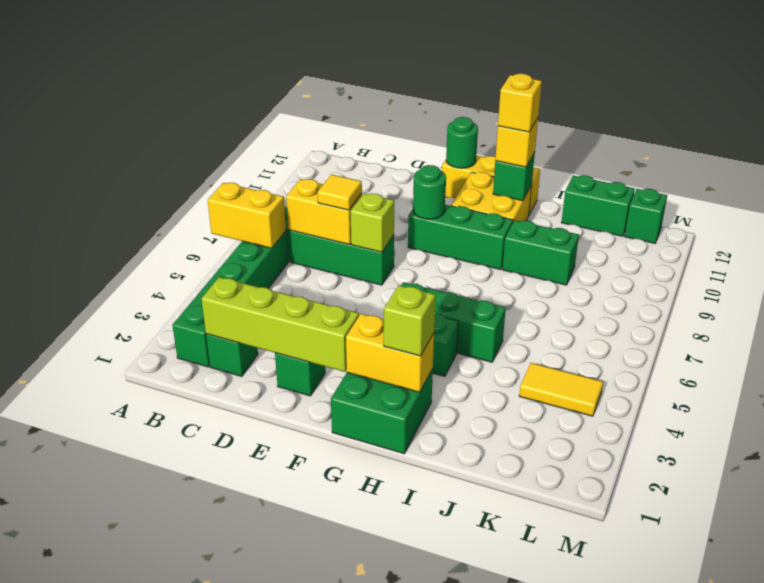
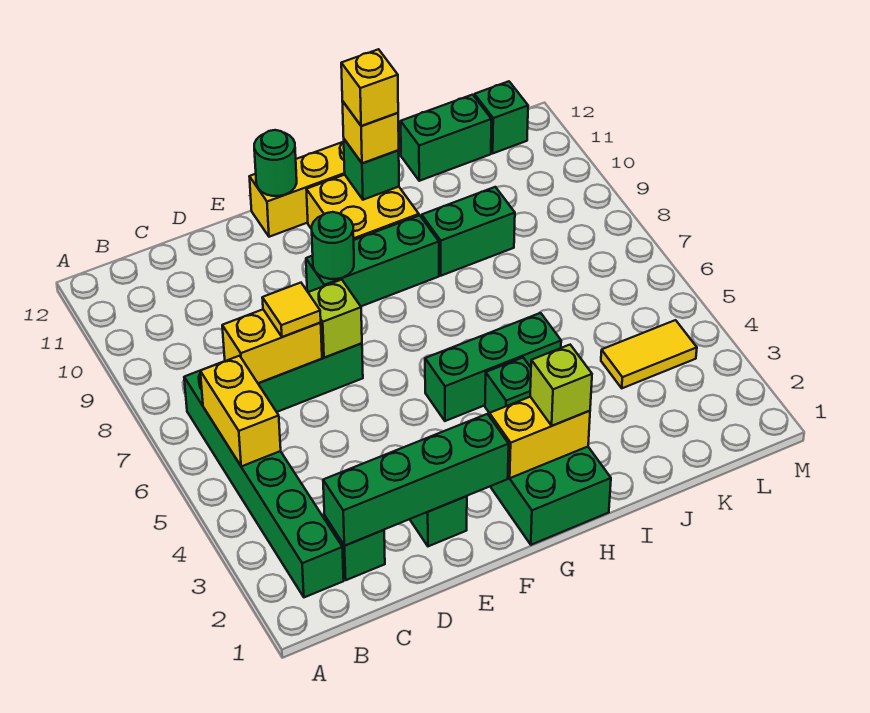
yellow 1x2 brick [208,183,286,248] -> yellow 1x2 brick turned to [200,356,281,466]
lime 1x4 brick [201,277,359,372] -> green 1x4 brick [323,414,509,546]

